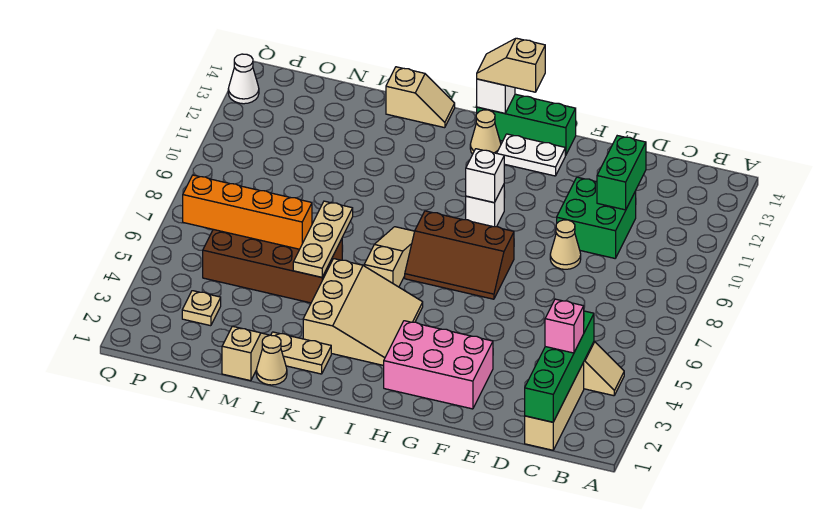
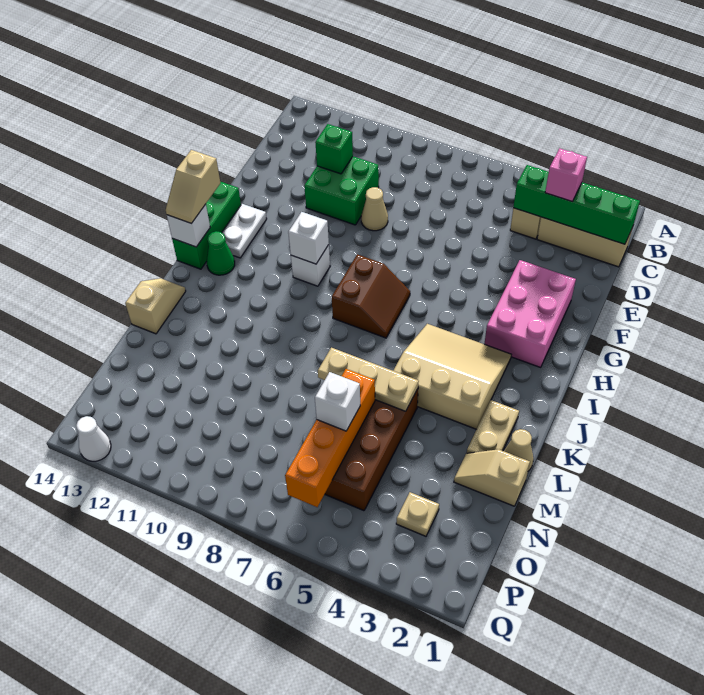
green 1x2 brick [597,136,646,210] -> green 1x1 brick [315,124,353,174]
brown 2x3 slope [405,211,514,299] -> brown 2x2 slope [332,254,410,338]
tan 1x1 cone [470,110,501,154] -> green 1x1 cone [207,231,235,275]
tan 1x3 slope [364,227,415,287] -> none
none -> white 1x1 brick [315,372,360,431]

